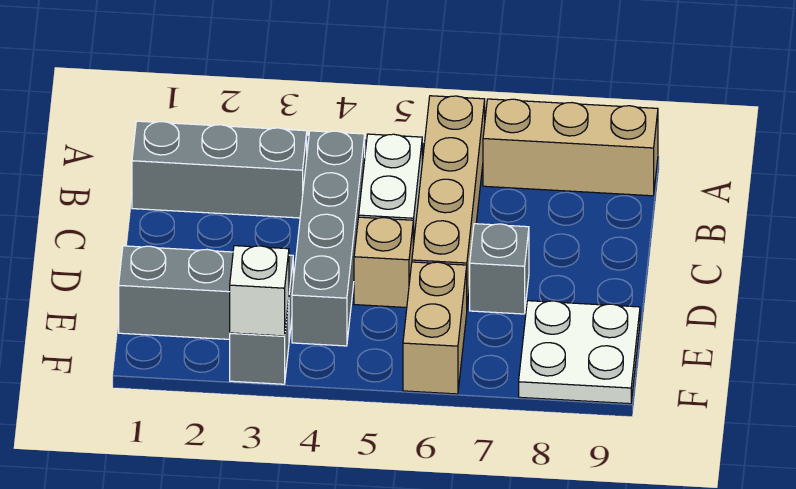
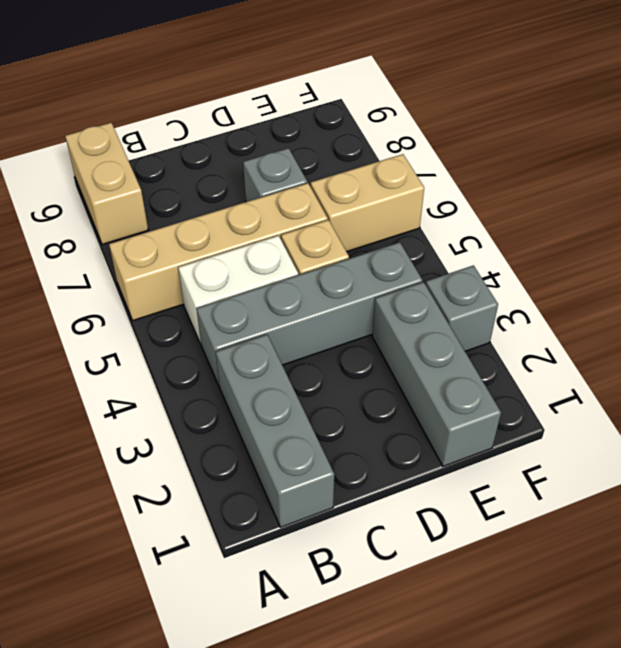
tan 1x3 brick [483,99,658,196] -> tan 1x2 brick [65,123,148,245]
white 2x2 plate [519,301,640,404] -> none
white 1x1 brick [230,246,289,336] -> none

